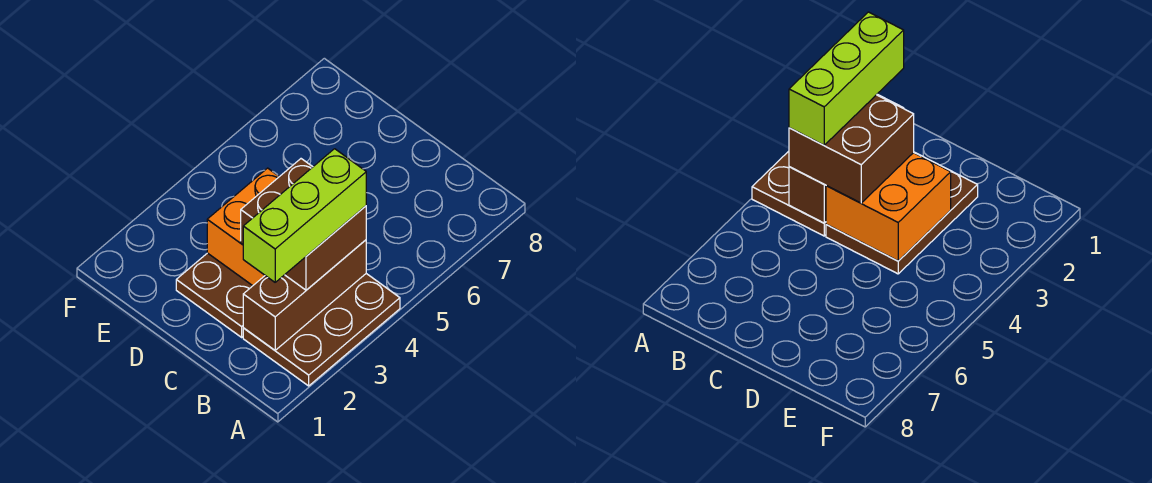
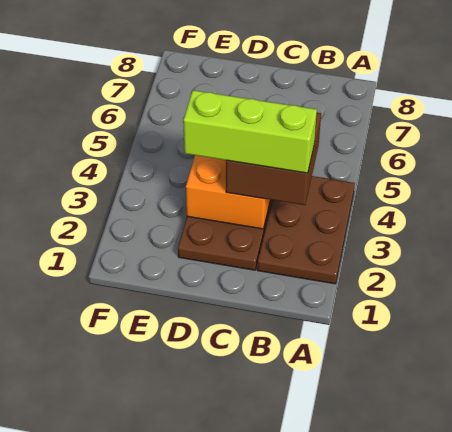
brown 1x3 brick [243,240,366,350] -> none
lime 1x3 brick [243,149,366,282] -> lime 1x3 brick turned to [183,90,317,173]

